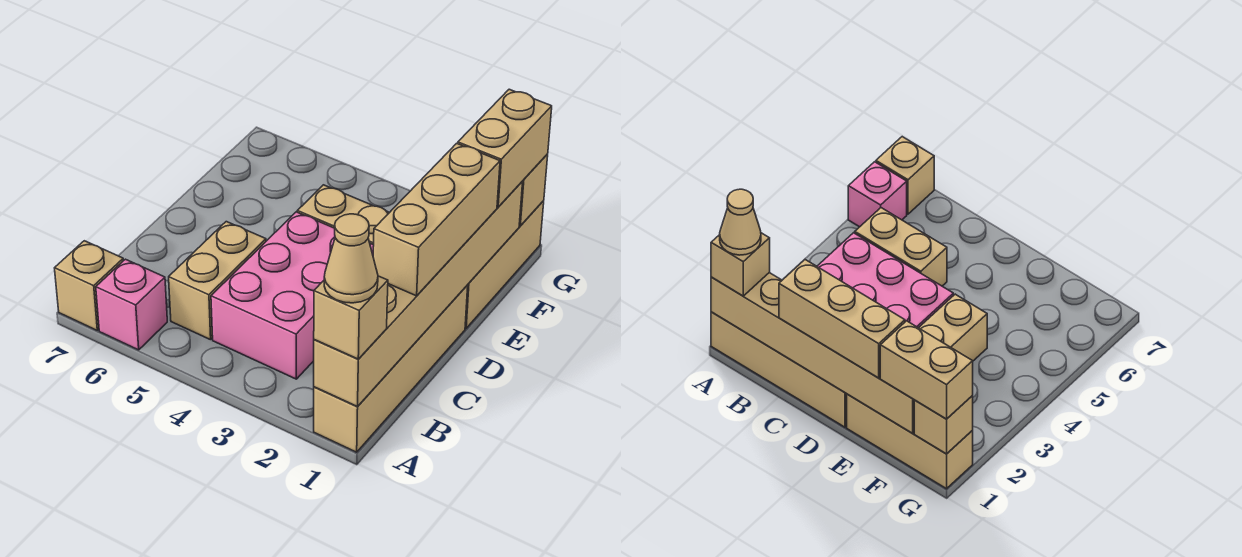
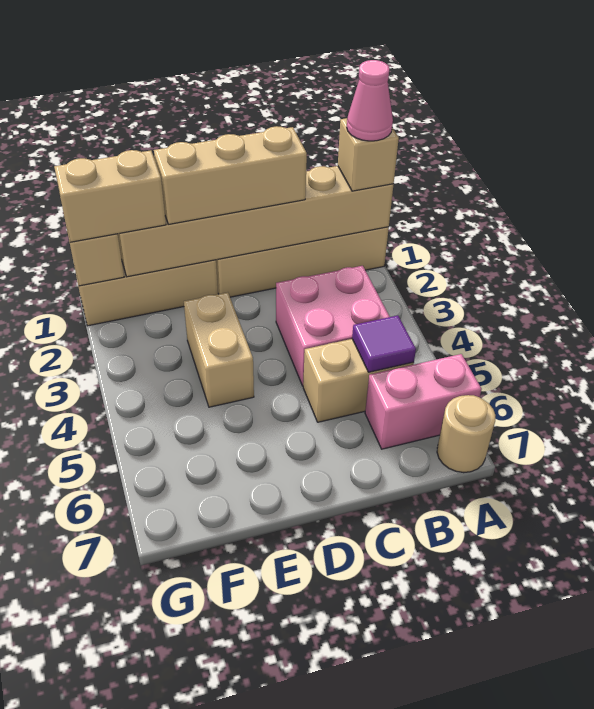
tan 1x1 cone [324,214,378,303] -> pink 1x1 cone [347,60,393,141]
pink 1x1 brick [96,259,167,350] -> pink 1x2 brick [365,354,482,449]
tan 1x1 brick [55,241,123,330] -> tan 1x1 round brick [437,395,496,473]
pink 2x3 brick [211,212,374,379] -> pink 2x2 brick [276,266,390,386]
none -> purple 1x1 tile [352,315,416,372]

